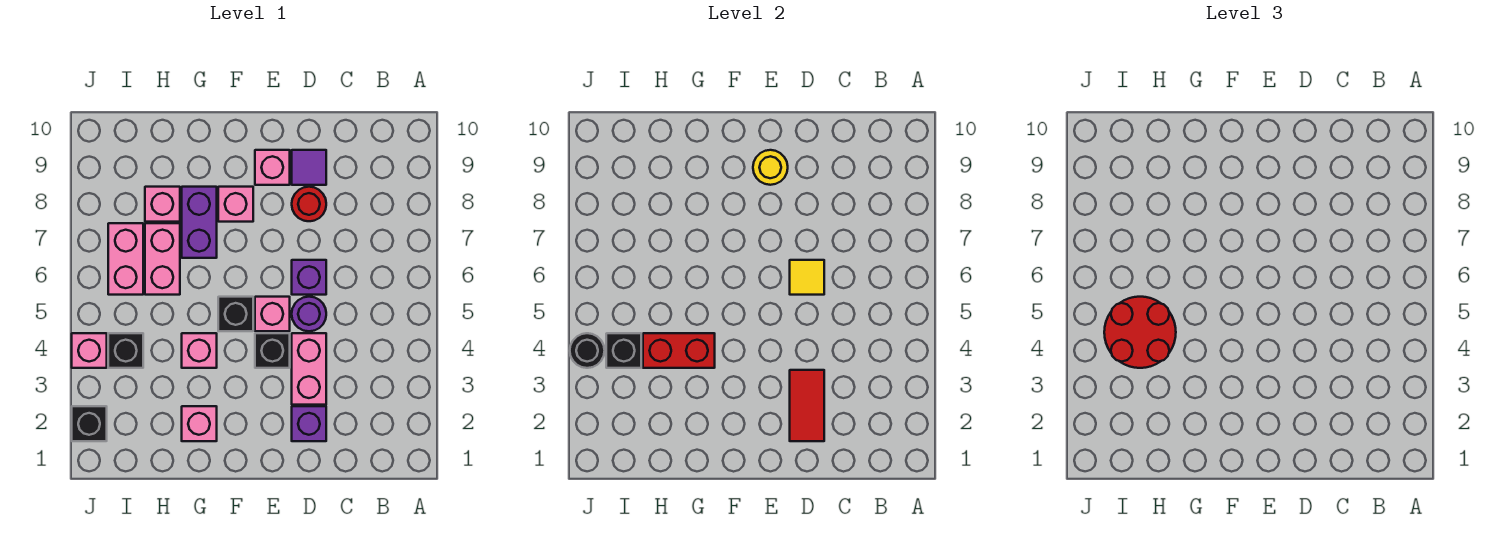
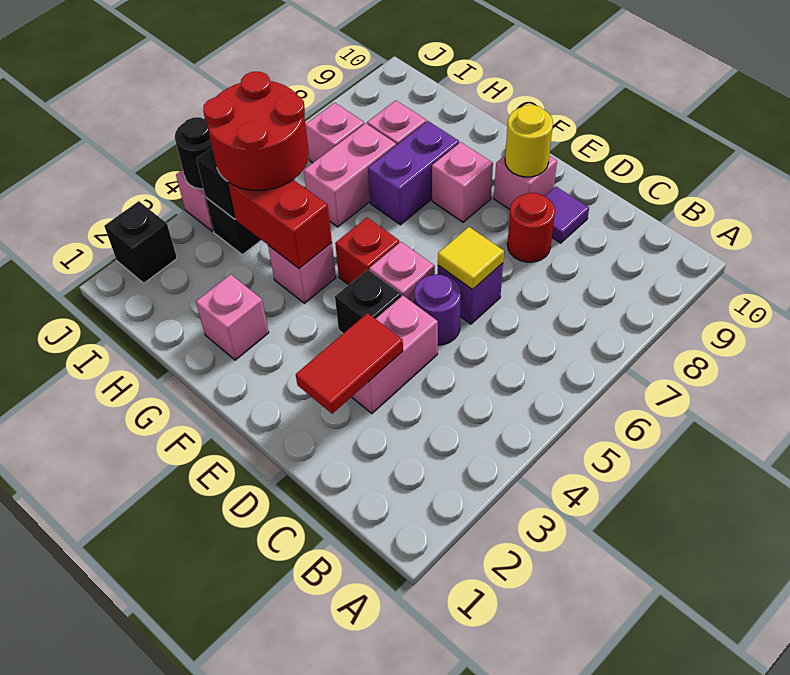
purple 1x1 brick [292,406,326,441] -> none
black 1x1 brick [218,297,253,331] -> red 1x1 brick [335,218,399,285]
pink 1x2 brick [108,223,143,295] -> pink 1x1 brick [305,103,364,163]

